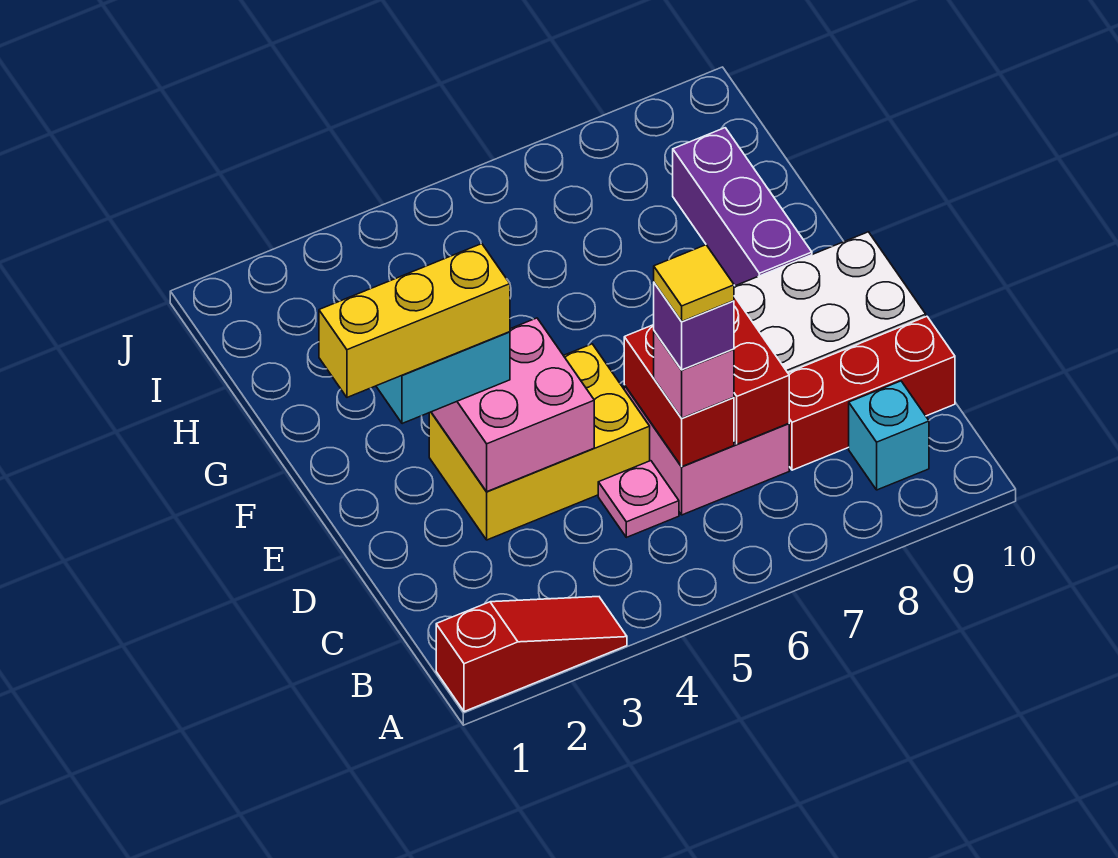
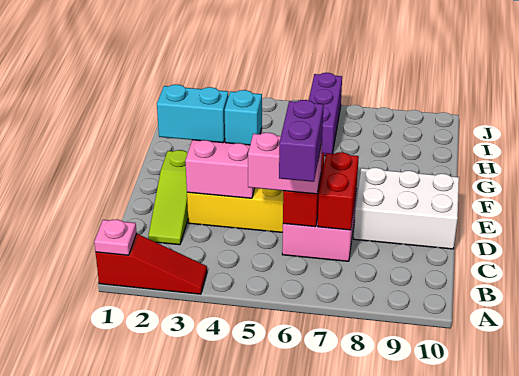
cyan 1x1 brick [849,381,929,490] -> cyan 1x1 brick moved to [225,90,262,145]
none -> lime 1x3 slope [148,150,188,245]
pink 1x1 plate [598,461,679,537] -> pink 1x1 plate moved to [94,219,137,255]
pink 1x1 brick [654,331,734,418] -> pink 1x2 brick [248,133,322,194]
purple 1x1 brick [654,283,734,370] -> purple 1x2 brick [279,100,324,182]
yellow 1x1 tile [654,245,734,322] -> none
red 1x3 brick [788,316,955,470] -> none
yellow 1x3 brick [319,244,510,397] -> none
purple 1x3 brick [673,128,812,286] -> purple 1x3 brick moved to [309,73,342,156]

